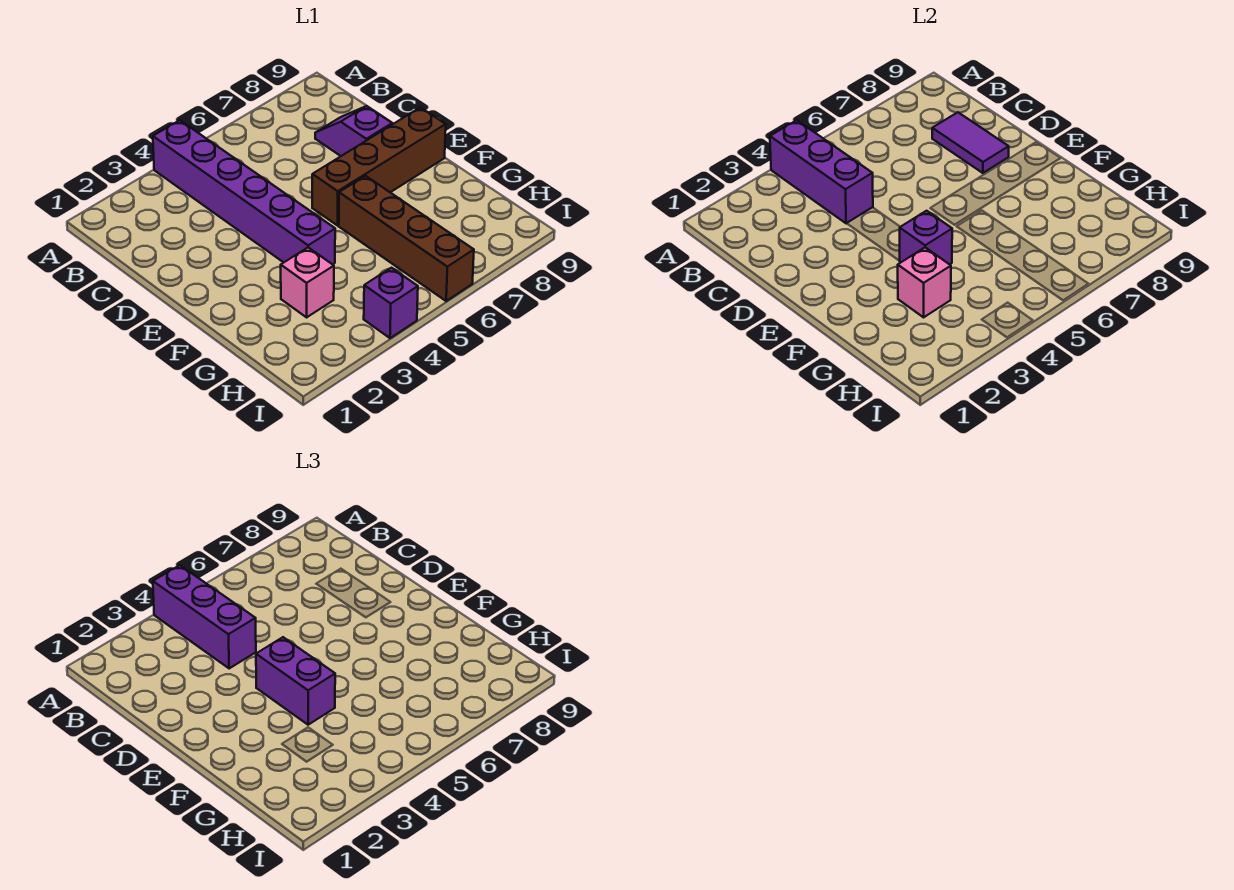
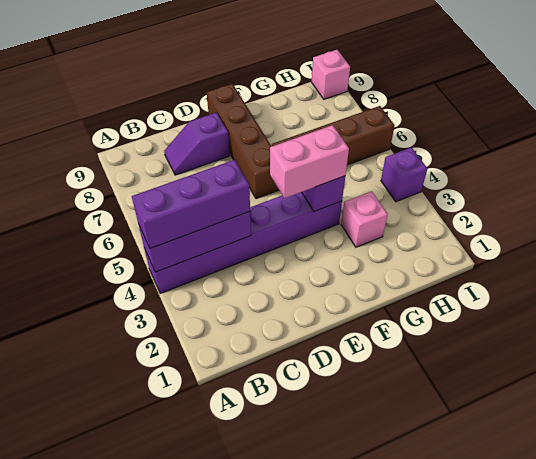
purple 1x2 tile [932,112,1009,173] -> none
purple 1x2 brick [256,637,335,725] -> pink 1x2 brick [270,125,349,198]
pink 1x1 brick [898,248,951,317] -> pink 1x1 brick moved to [312,50,350,99]

